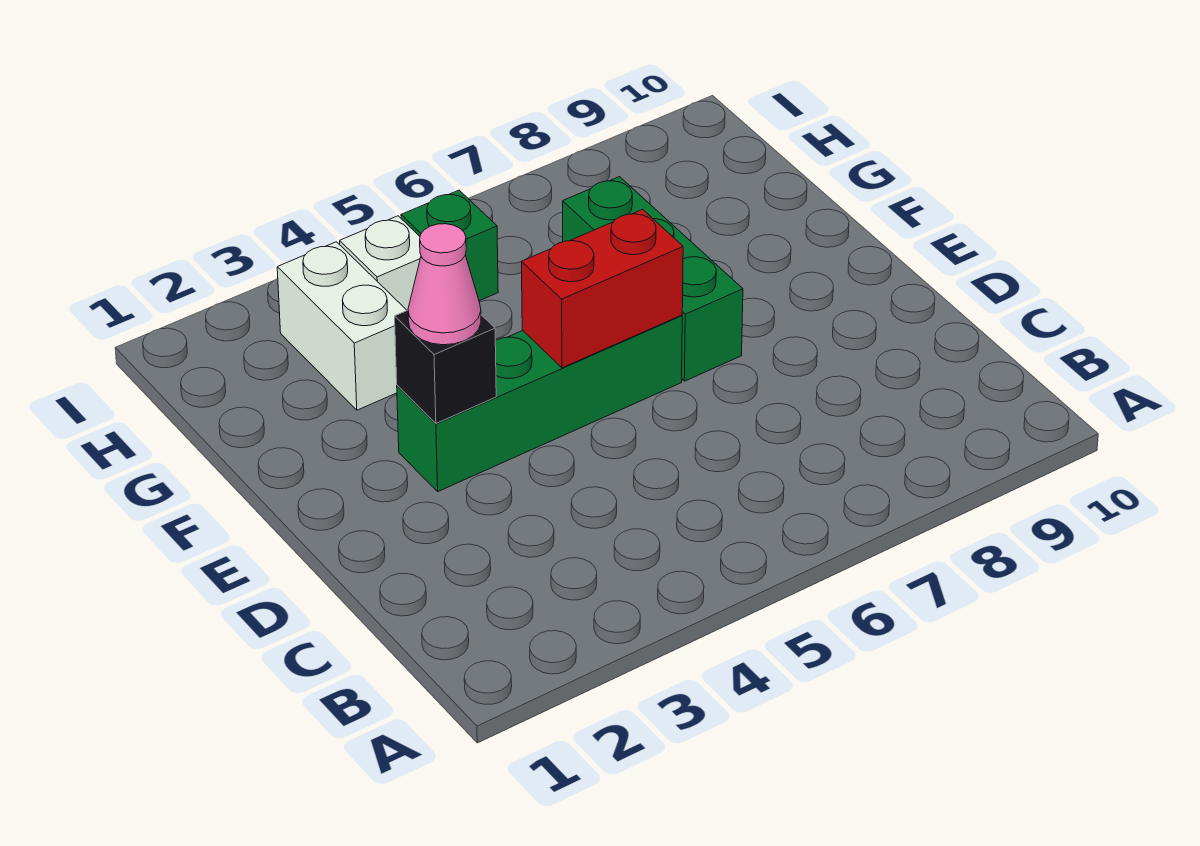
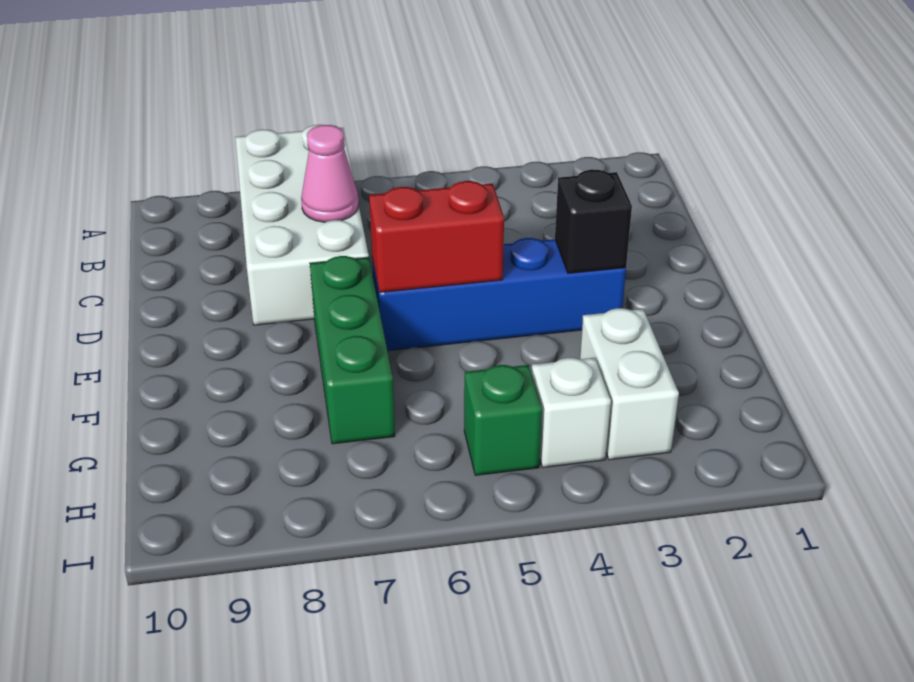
none -> white 2x4 brick [235,125,369,325]
green 1x4 brick [397,315,682,491] -> blue 1x4 brick [372,238,626,351]
pink 1x1 cone [408,224,481,345] -> pink 1x1 cone moved to [301,125,359,222]

